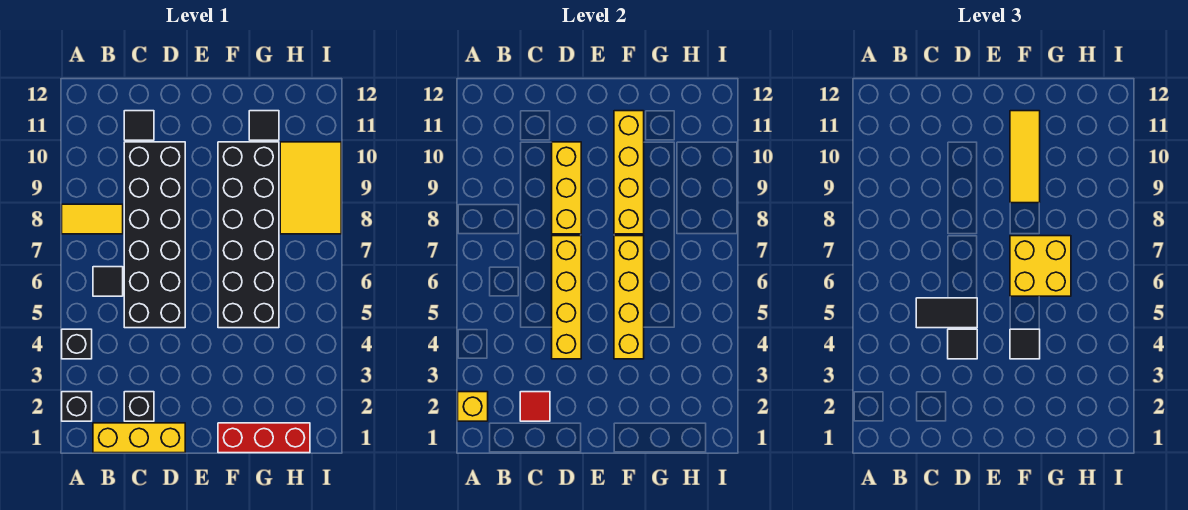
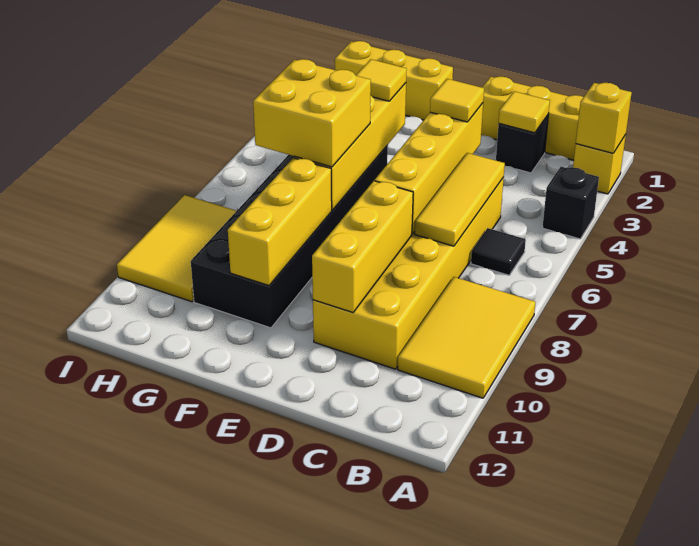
black 1x1 brick [62,392,92,421] -> yellow 1x1 brick [573,135,626,194]
yellow 1x2 tile [62,204,123,234] -> yellow 2x3 tile [398,277,536,398]
red 1x1 tile [520,392,550,421] -> yellow 1x1 tile [499,91,550,133]
black 2x6 brick [124,142,185,328] -> yellow 2x6 brick [313,177,504,369]
black 1x2 tile [916,298,977,328] -> none
black 1x1 tile [124,111,154,140] -> none
black 1x1 tile [948,329,977,359] -> yellow 1x1 tile [430,79,484,122]
red 1x3 brick [218,423,310,453] -> yellow 1x3 brick [335,41,453,120]
black 1x1 tile [1010,329,1040,359] -> yellow 1x1 tile [356,59,407,101]
yellow 1x4 brick [614,111,644,234] -> yellow 1x3 brick [228,158,332,285]
yellow 1x3 tile [1010,111,1040,203] -> yellow 1x3 tile moved to [415,153,505,246]
black 1x1 tile [249,111,279,140] -> none

